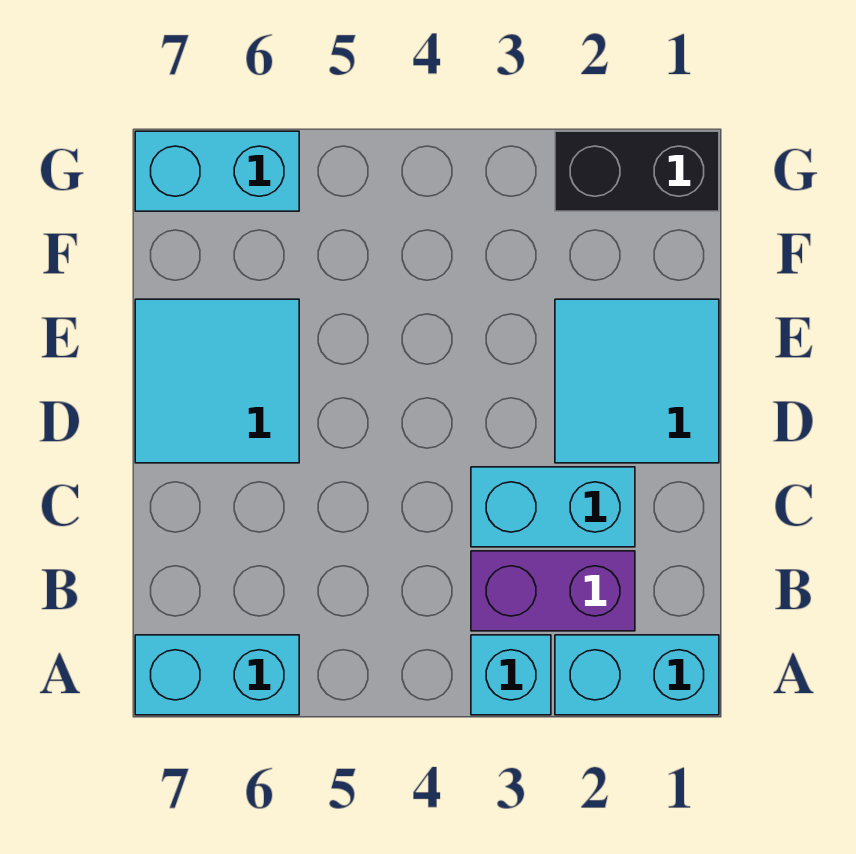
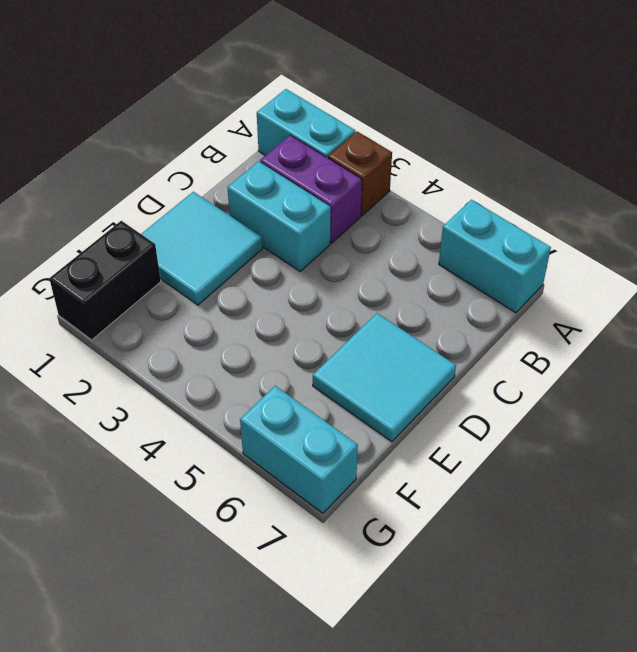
cyan 1x1 brick [471,635,551,715] -> brown 1x1 brick [328,131,392,216]
black 1x2 brick [555,131,719,211] -> black 1x2 brick turned to [49,221,161,340]

